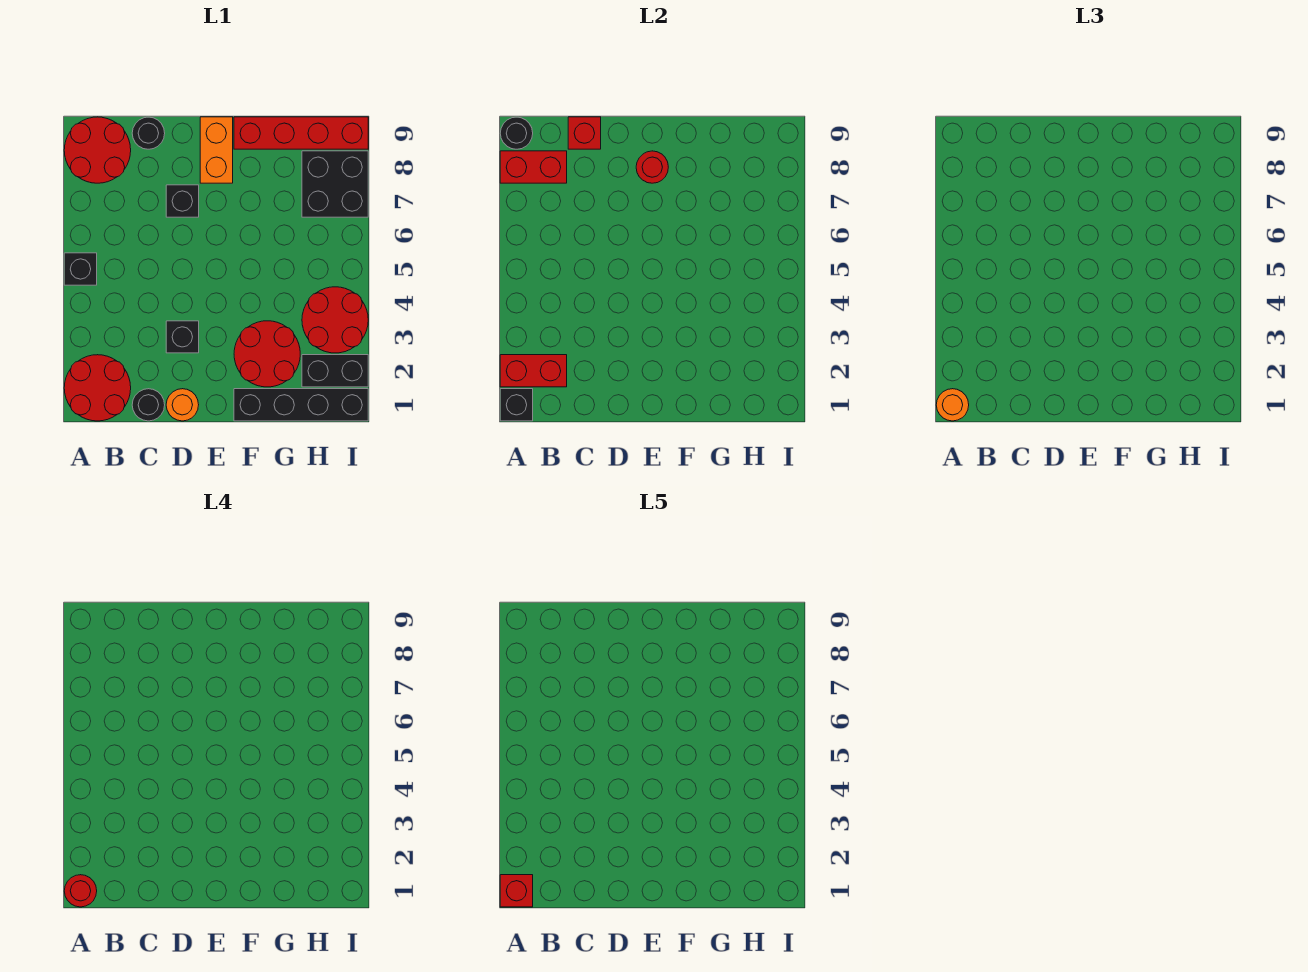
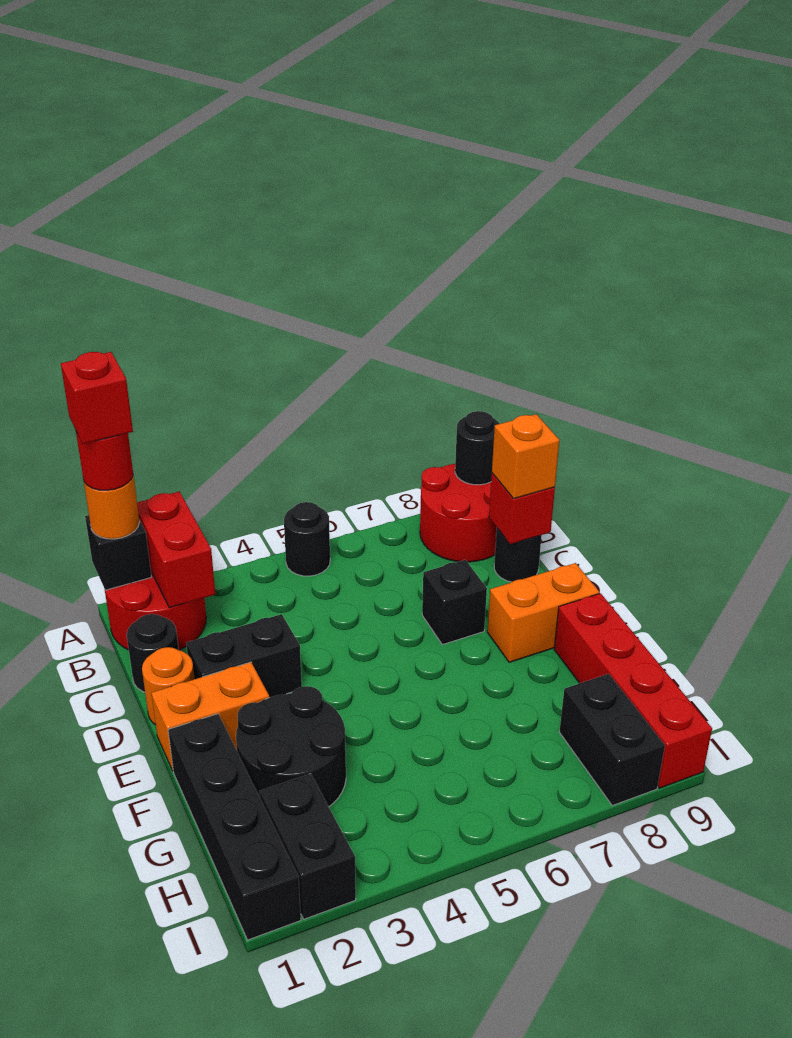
black 1x1 brick [64,253,97,285] -> black 1x1 round brick [284,502,330,576]
red 1x2 brick [500,151,567,183] -> none
none -> orange 1x1 brick [492,414,559,498]
black 1x1 brick [166,321,199,353] -> black 1x2 brick [186,614,302,698]
none -> orange 1x2 brick [152,662,269,770]
red 1x1 round brick [636,151,668,183] -> none
red 2x2 round brick [234,321,300,387] -> black 2x2 round brick [236,686,346,807]
red 2x2 round brick [302,287,368,353] -> none
black 2x2 brick [302,151,368,217] -> black 1x2 brick [559,674,665,806]

